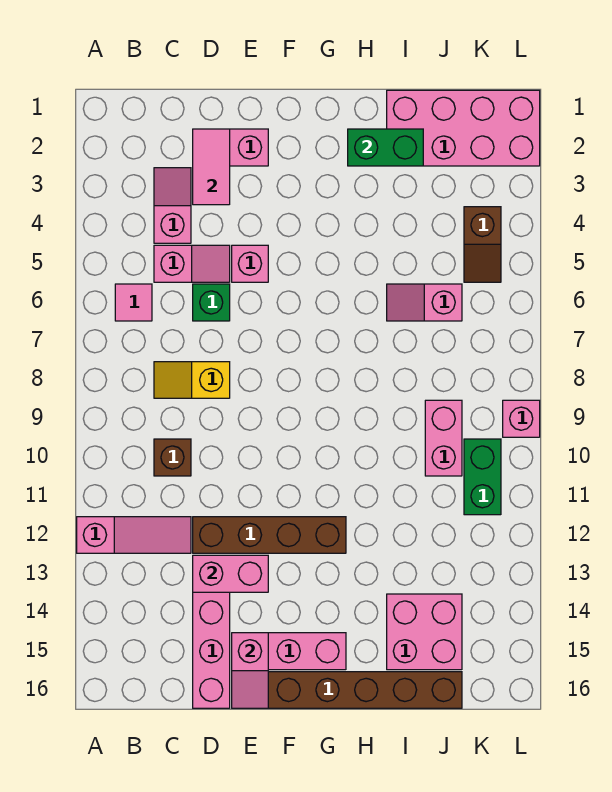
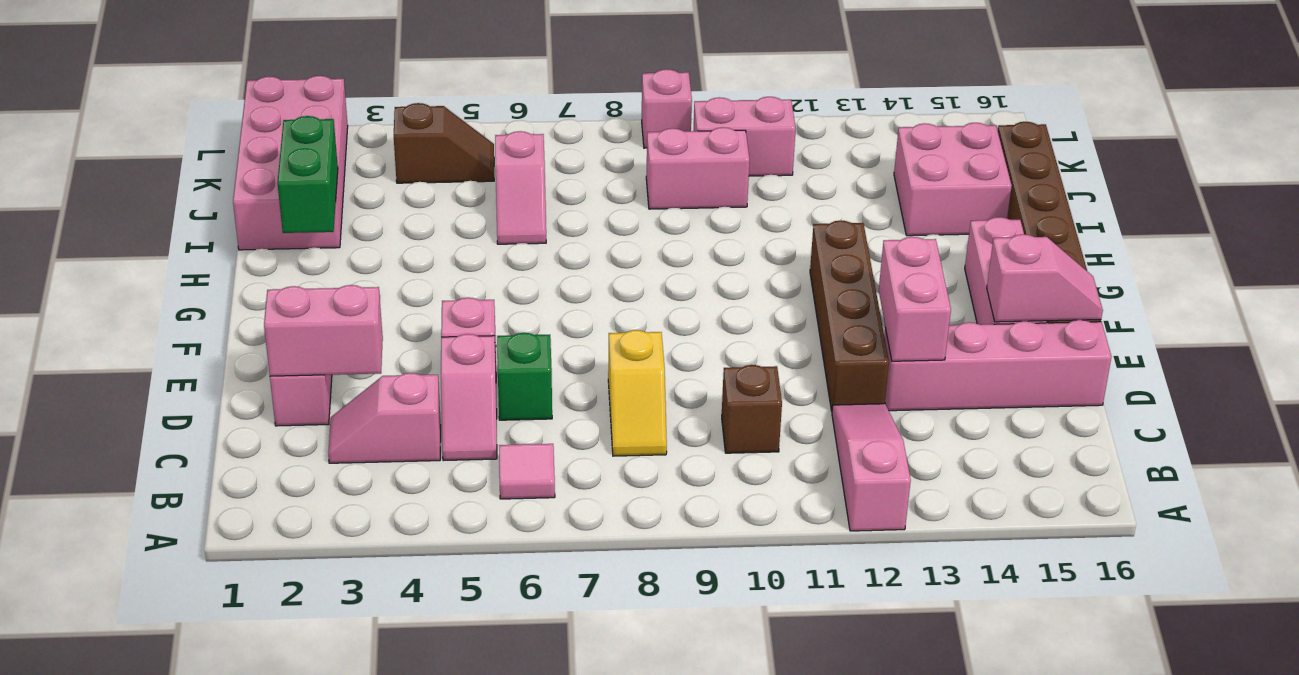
pink 1x2 slope [154,245,230,282] -> pink 1x2 slope turned to [441,334,497,461]
pink 1x2 tile [193,129,230,205] -> pink 1x2 brick [264,285,383,376]
green 1x2 brick [464,439,501,515] -> pink 1x2 brick [694,97,796,176]

